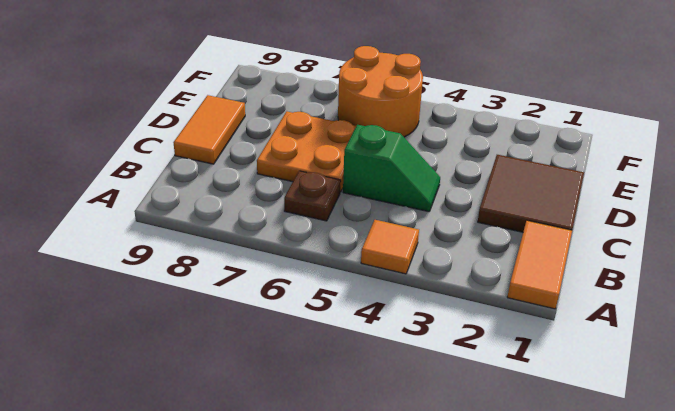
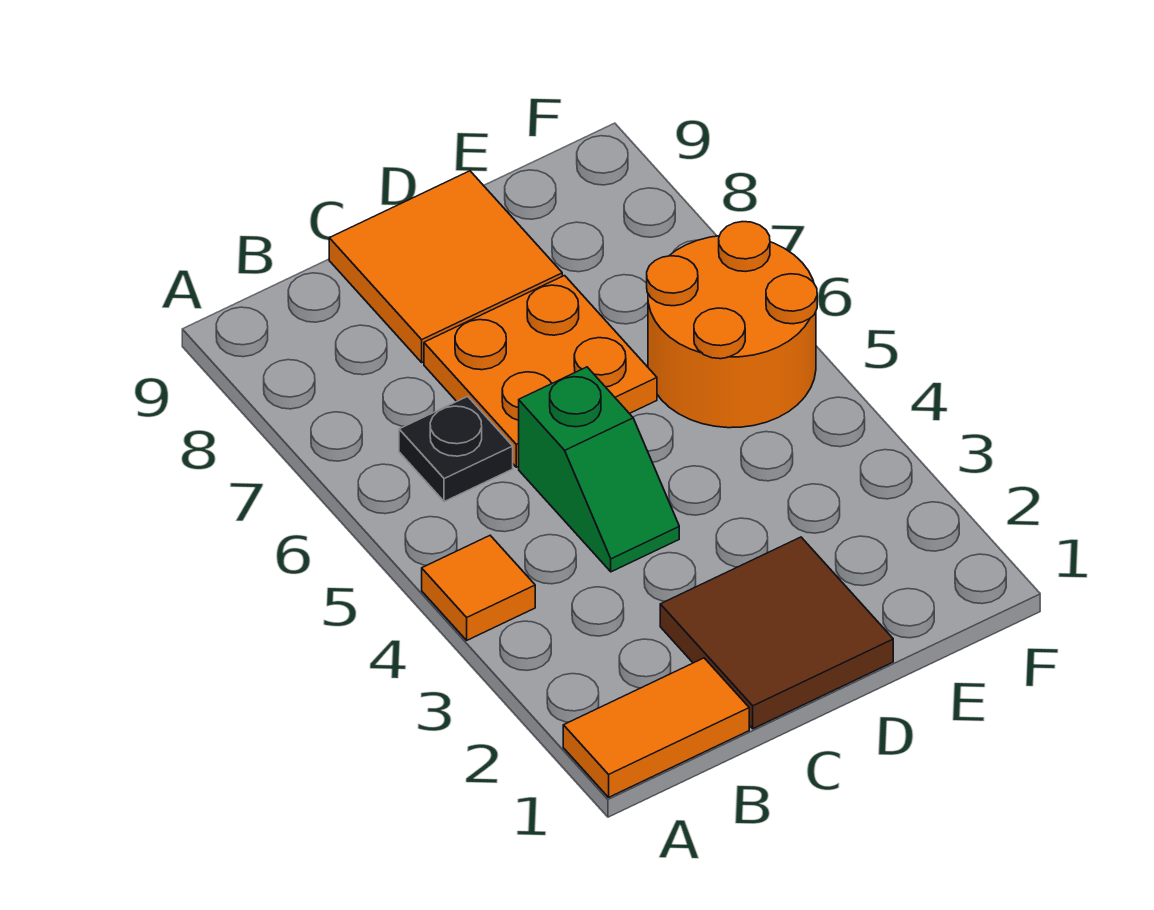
brown 1x1 plate [284,171,341,221] -> black 1x1 plate [399,396,513,502]
orange 1x2 tile [174,95,245,164] -> orange 2x2 tile [329,171,562,362]

